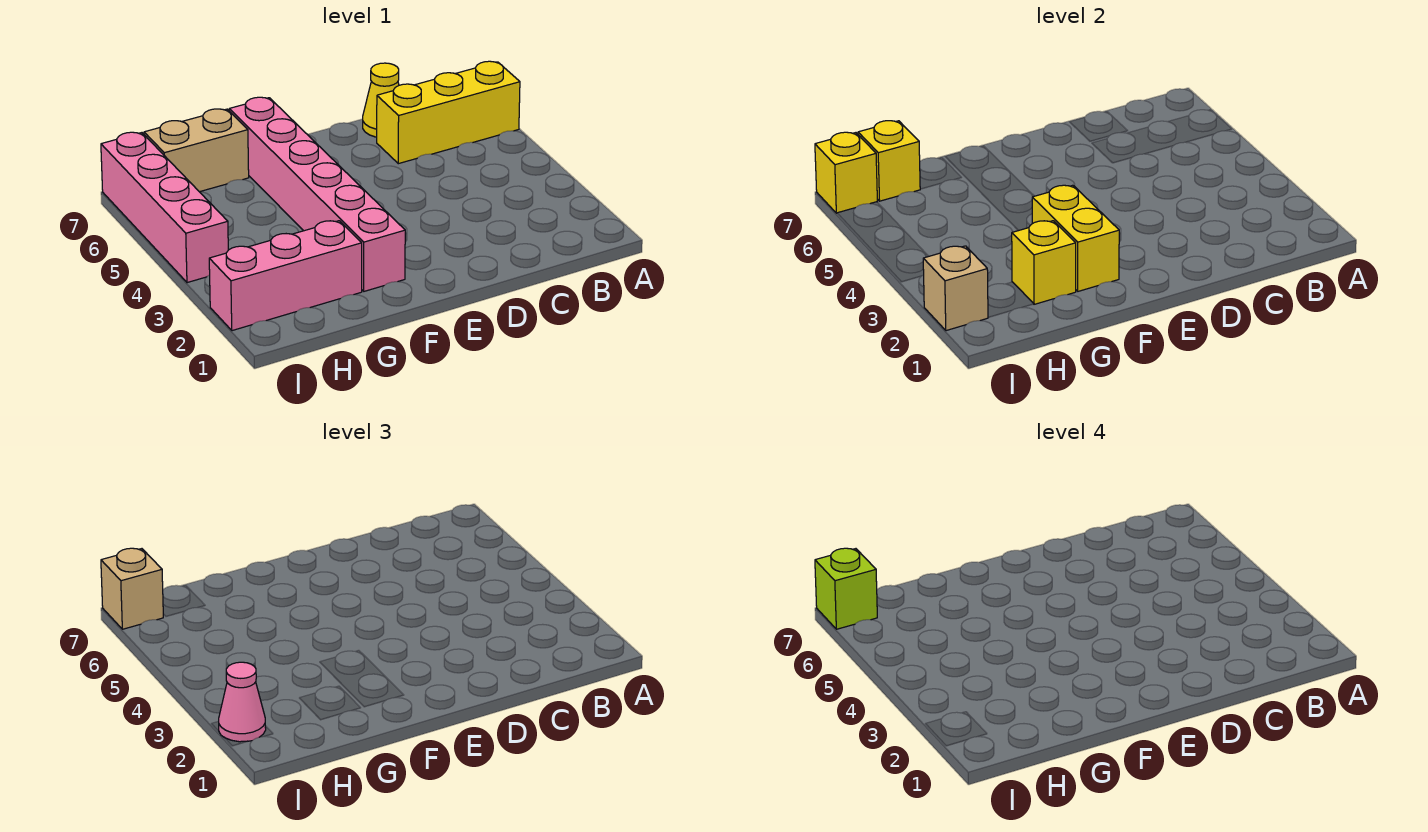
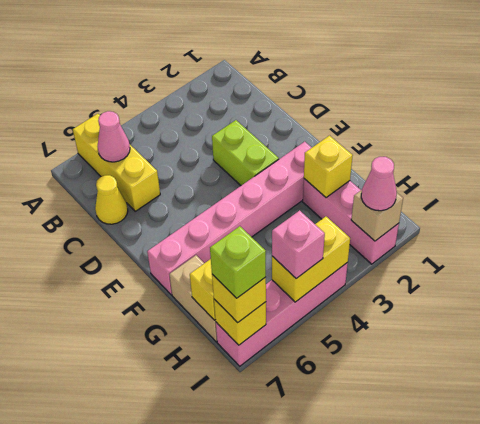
none -> pink 1x1 cone [97,111,130,162]
none -> lime 1x2 brick [212,120,279,185]
yellow 1x2 brick [1032,185,1119,291] -> yellow 1x2 brick moved to [272,217,350,302]
none -> pink 1x1 brick [272,210,325,279]
tan 1x1 brick [101,548,163,629] -> yellow 1x1 brick [212,274,266,323]

